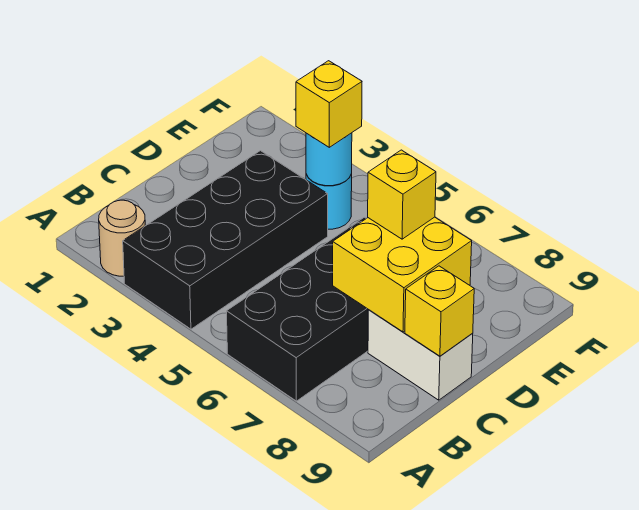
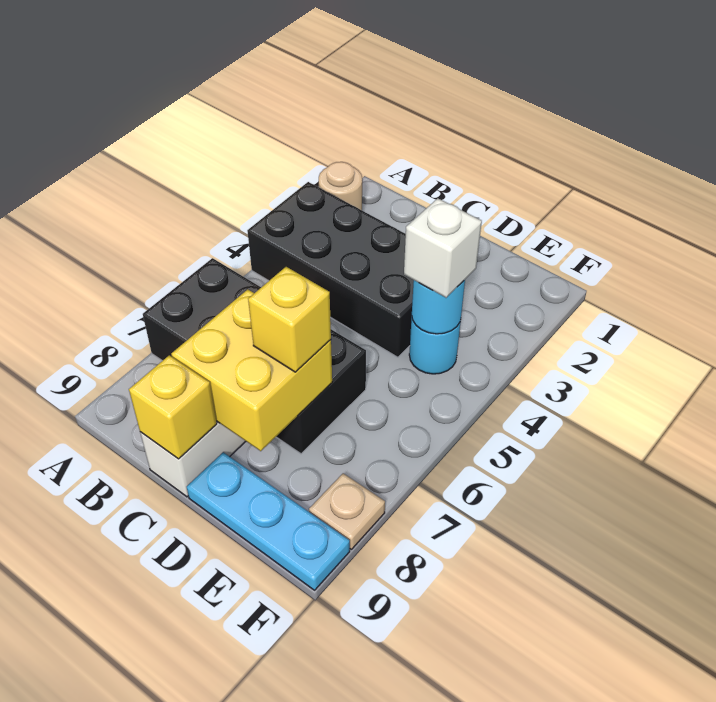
none -> cyan 1x3 plate [187,452,350,590]
yellow 1x1 brick [296,61,362,147] -> white 1x1 brick [404,198,482,298]
none -> tan 1x1 plate [309,473,385,549]

